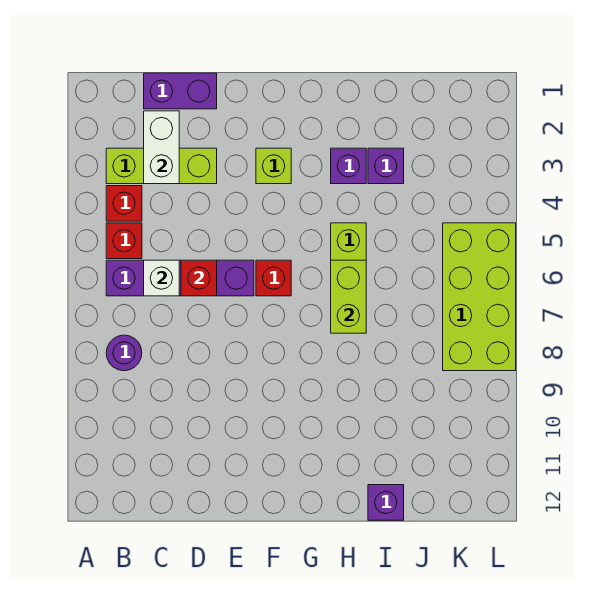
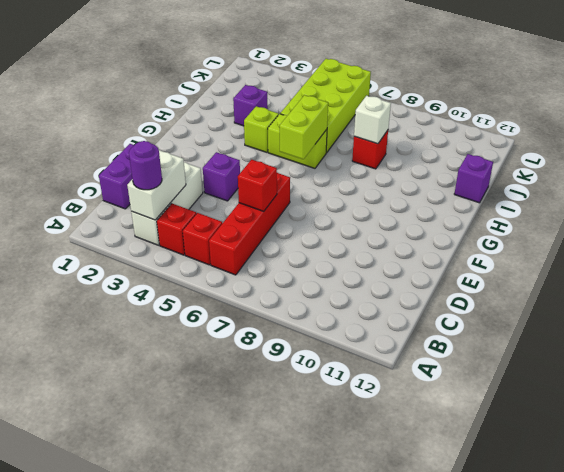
lime 1x3 brick [106,148,217,184] -> white 1x3 brick [131,162,203,245]
purple 1x4 brick [106,260,254,296] -> red 1x4 brick [209,173,290,275]
purple 1x1 round brick [106,335,142,371] -> purple 1x1 round brick moved to [129,141,162,190]
white 1x2 brick [144,111,179,184] -> white 1x2 brick turned to [127,150,186,220]
white 1x1 brick [144,260,179,296] -> white 1x1 brick moved to [354,96,391,144]
lime 1x1 brick [256,148,291,184] -> lime 1x1 brick moved to [244,106,279,152]
red 1x1 brick [256,260,291,296] -> red 1x1 brick moved to [352,130,388,169]
purple 1x1 brick [331,148,366,184] -> purple 1x1 brick moved to [203,152,240,201]
lime 1x2 brick [331,260,366,333] -> lime 1x2 brick turned to [280,95,328,159]
lime 2x4 brick [443,223,516,371] -> lime 2x4 brick turned to [280,59,371,153]

